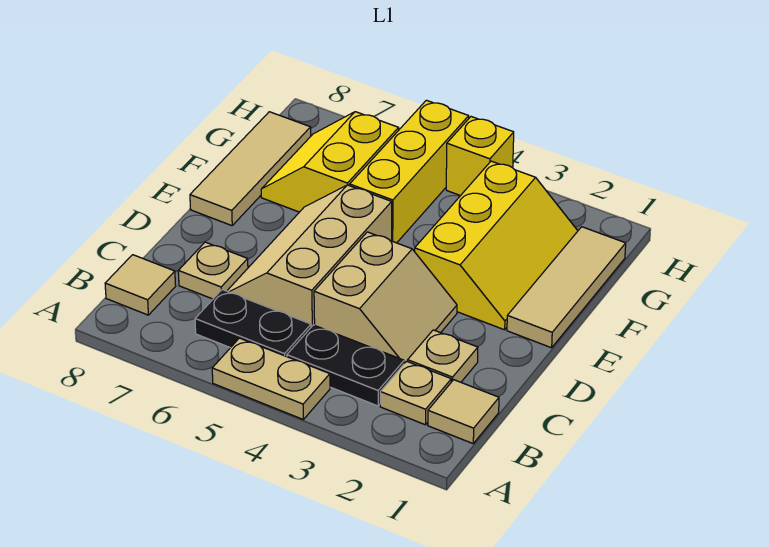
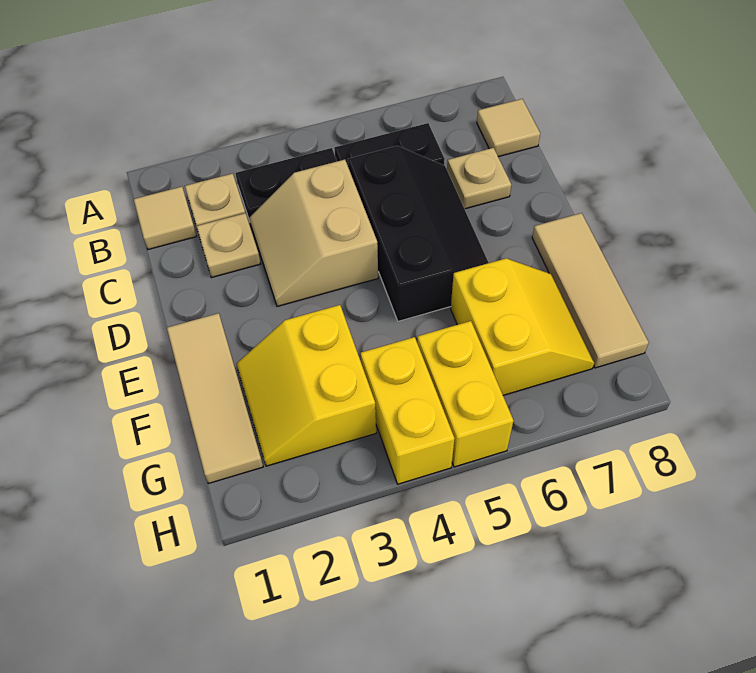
tan 1x2 plate [212,338,330,419] -> none
tan 2x3 slope [227,185,392,327] -> black 2x3 slope [348,146,489,321]
yellow 2x3 slope [415,161,578,330] -> yellow 2x2 slope [236,305,376,466]
yellow 1x3 brick [350,100,469,243] -> yellow 1x2 brick [417,321,514,467]
yellow 1x1 brick [446,117,514,196] -> yellow 1x2 brick [361,337,455,484]

